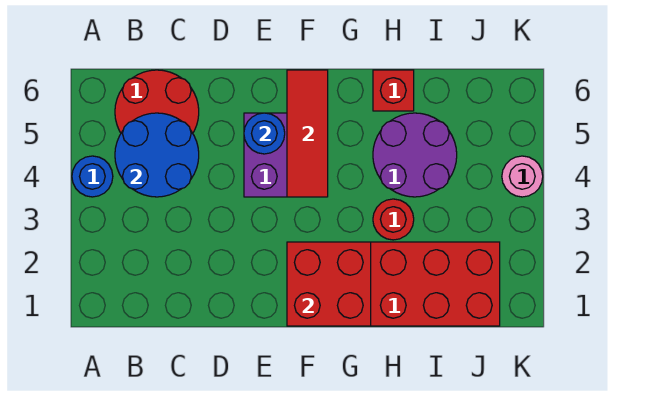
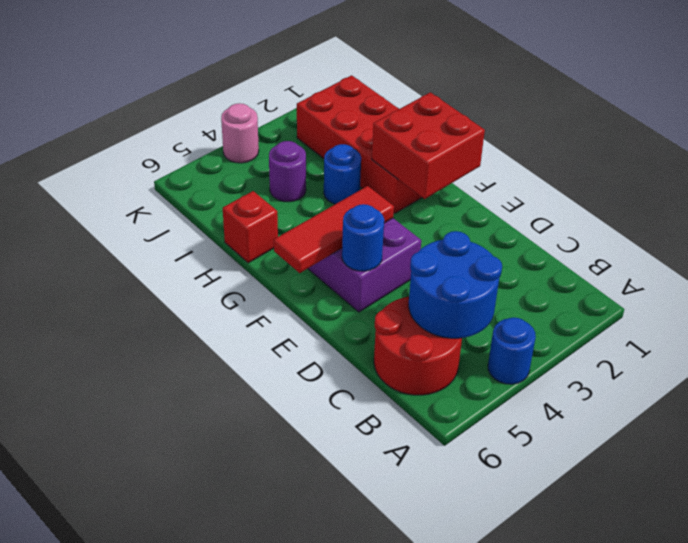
red 1x1 round brick [373,199,414,240] -> blue 1x1 round brick [324,144,361,204]
purple 2x2 round brick [373,113,457,197] -> purple 1x1 round brick [269,141,306,202]

